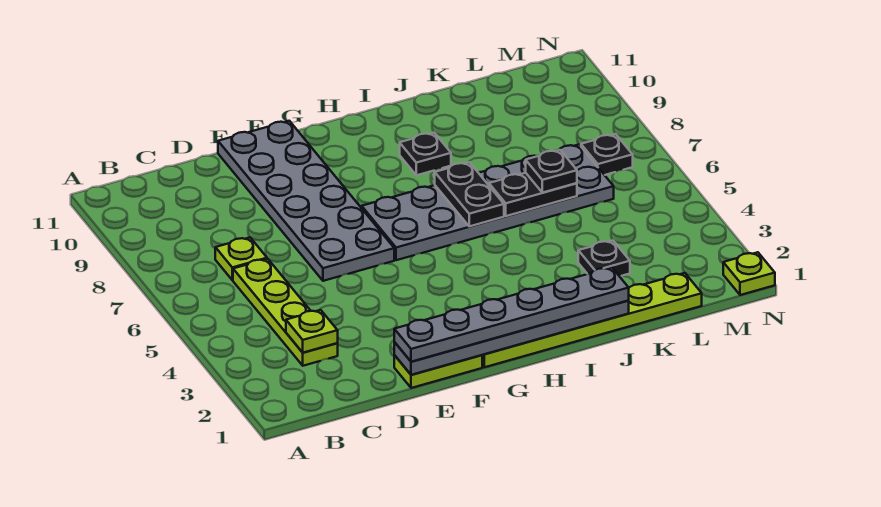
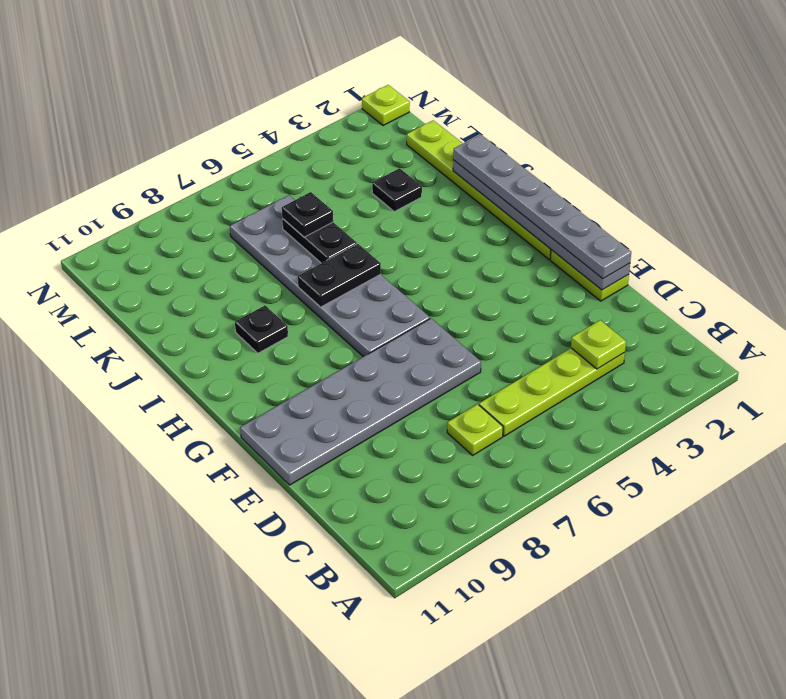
black 1x1 plate [581,134,633,175] -> none

